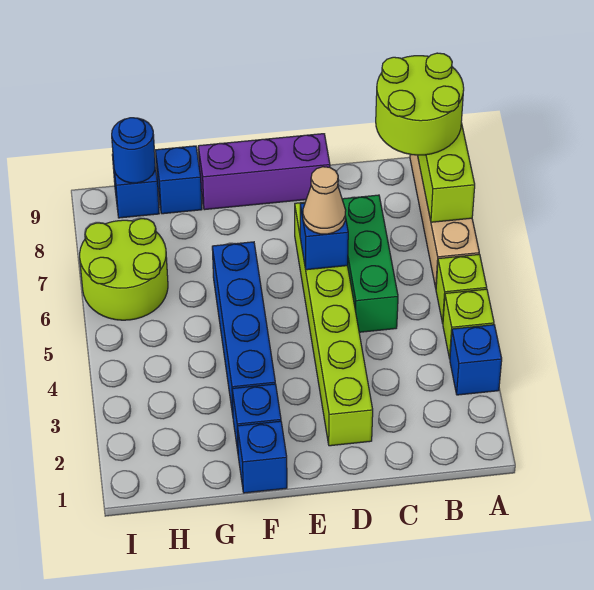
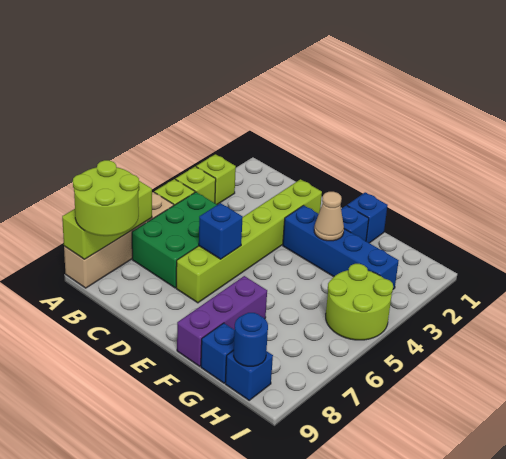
blue 1x1 brick [450,325,502,395] -> lime 1x1 brick [196,154,236,205]
green 1x3 brick [342,195,398,332] -> green 2x3 brick [132,192,217,288]
tan 1x1 cone [303,167,346,234] -> tan 1x1 cone moved to [314,192,344,241]
purple 1x3 brick [198,134,330,210] -> purple 1x3 brick turned to [177,276,267,366]
blue 1x4 brick [212,242,275,415] -> blue 1x4 brick turned to [283,205,399,289]
lime 2x2 round brick [80,219,168,320] -> lime 2x2 round brick moved to [326,264,393,340]

